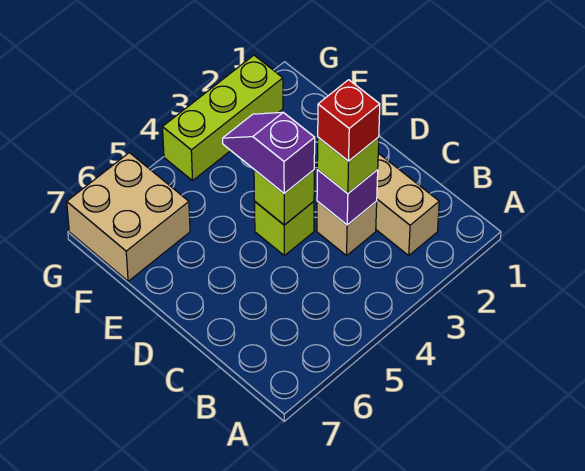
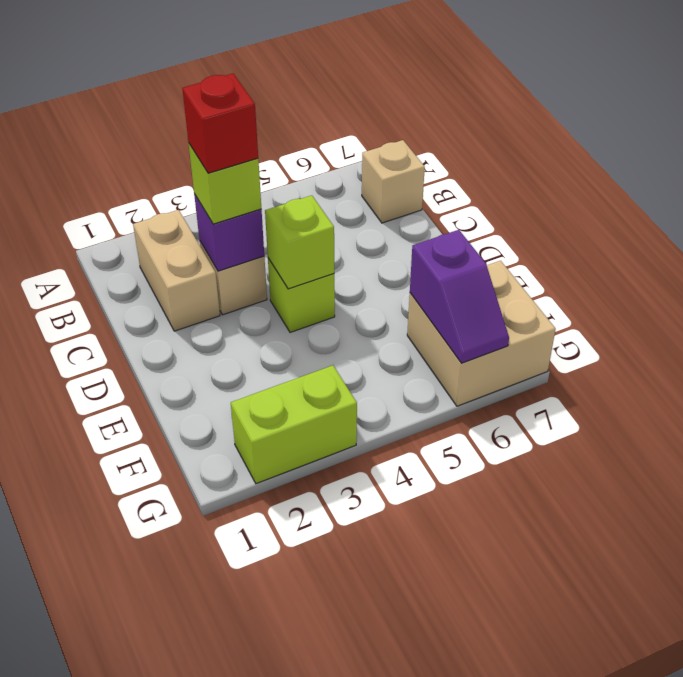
none -> tan 1x1 brick [362,140,425,223]
purple 1x2 slope [223,112,315,193] -> purple 1x2 slope moved to [410,230,509,363]
lime 1x3 brick [163,55,283,181] -> lime 1x2 brick [231,365,357,484]

